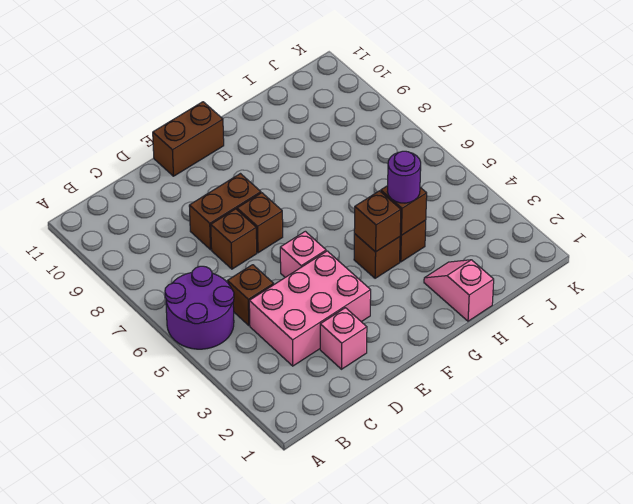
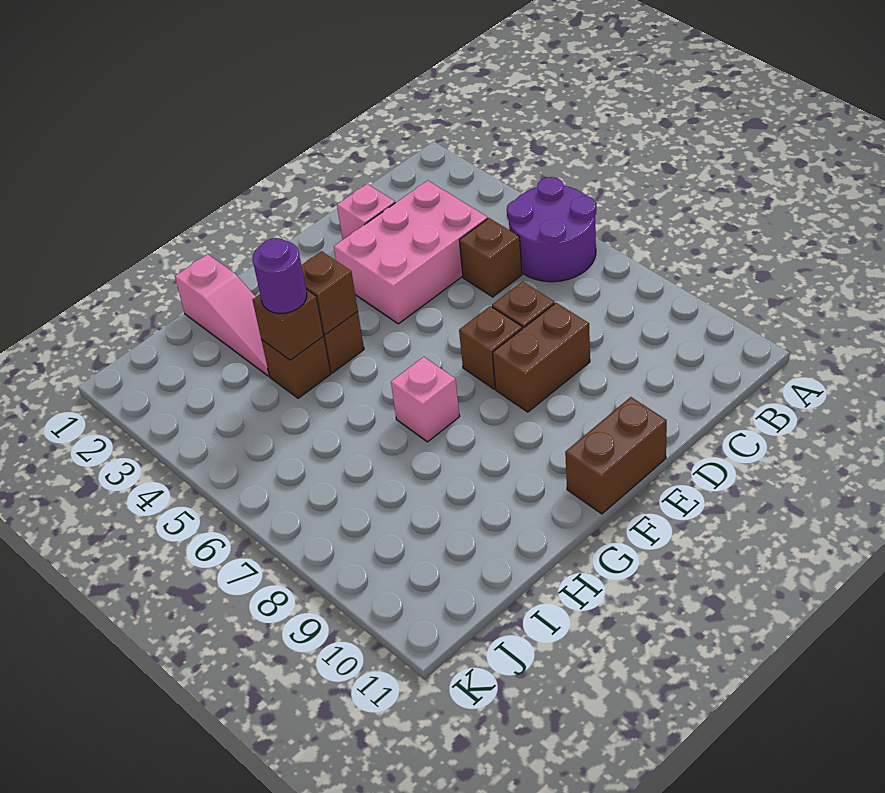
pink 1x1 brick [280,231,326,277] -> pink 1x1 brick moved to [391,357,460,442]
pink 1x2 slope [424,260,494,321] -> pink 1x3 slope [175,254,269,376]

